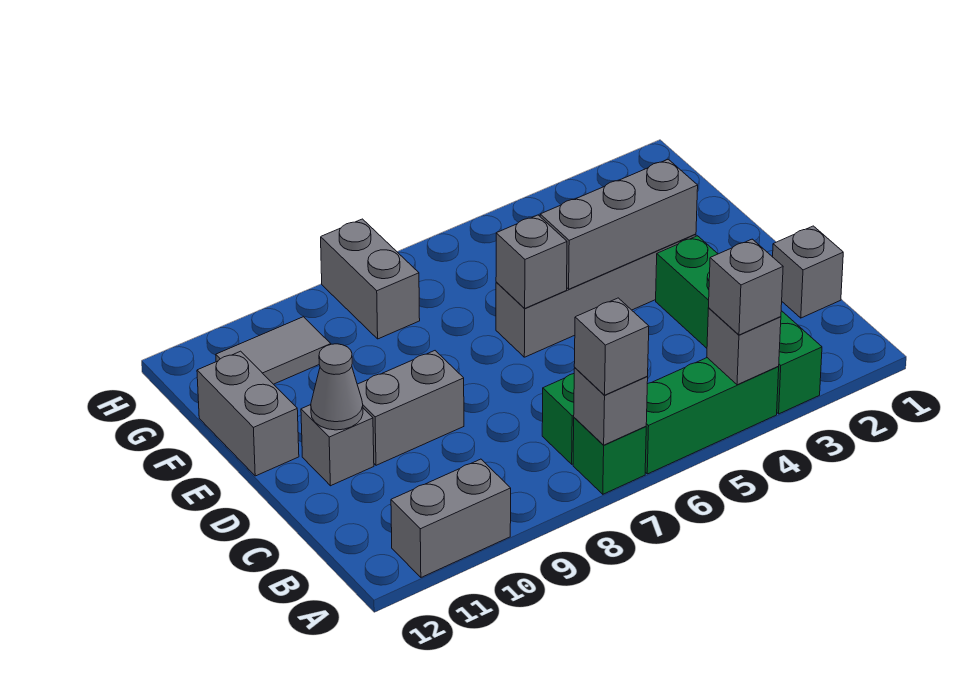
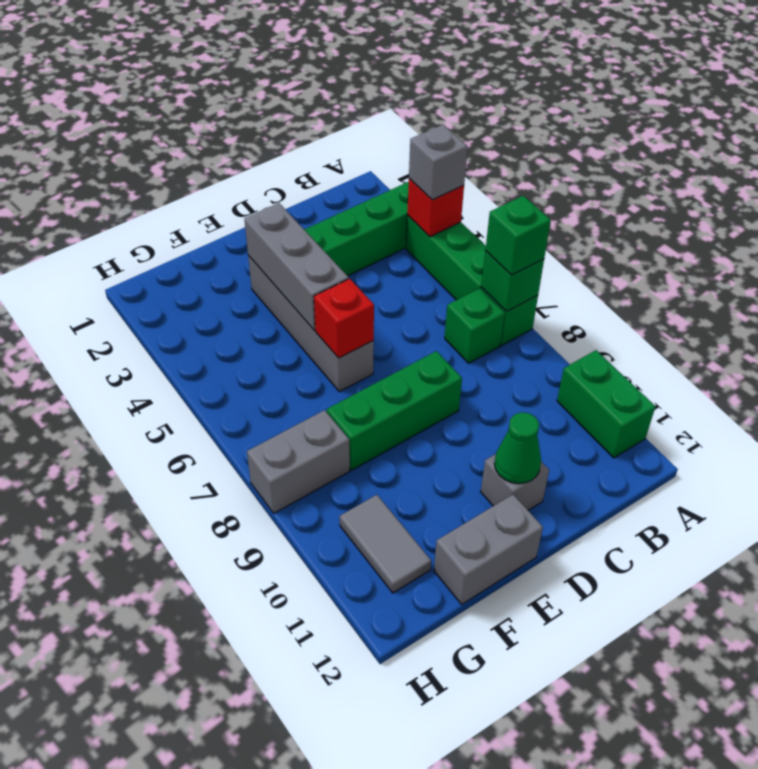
grey 1x1 brick [707,308,781,385] -> red 1x1 brick [407,178,464,237]
grey 1x1 brick [574,368,648,445] -> green 1x1 brick [481,251,544,311]
grey 1x1 brick [574,298,649,395] -> green 1x1 brick [485,196,551,275]
grey 1x2 brick [391,459,511,577] -> green 1x2 brick [557,350,655,458]
grey 1x1 brick [773,226,843,318] -> none
none -> green 1x3 brick [327,351,462,470]
grey 1x2 brick [357,351,464,465] -> none
grey 1x1 cone [311,344,363,430] -> green 1x1 cone [494,412,541,484]
grey 1x1 brick [496,215,567,308] -> red 1x1 brick [314,279,374,358]

